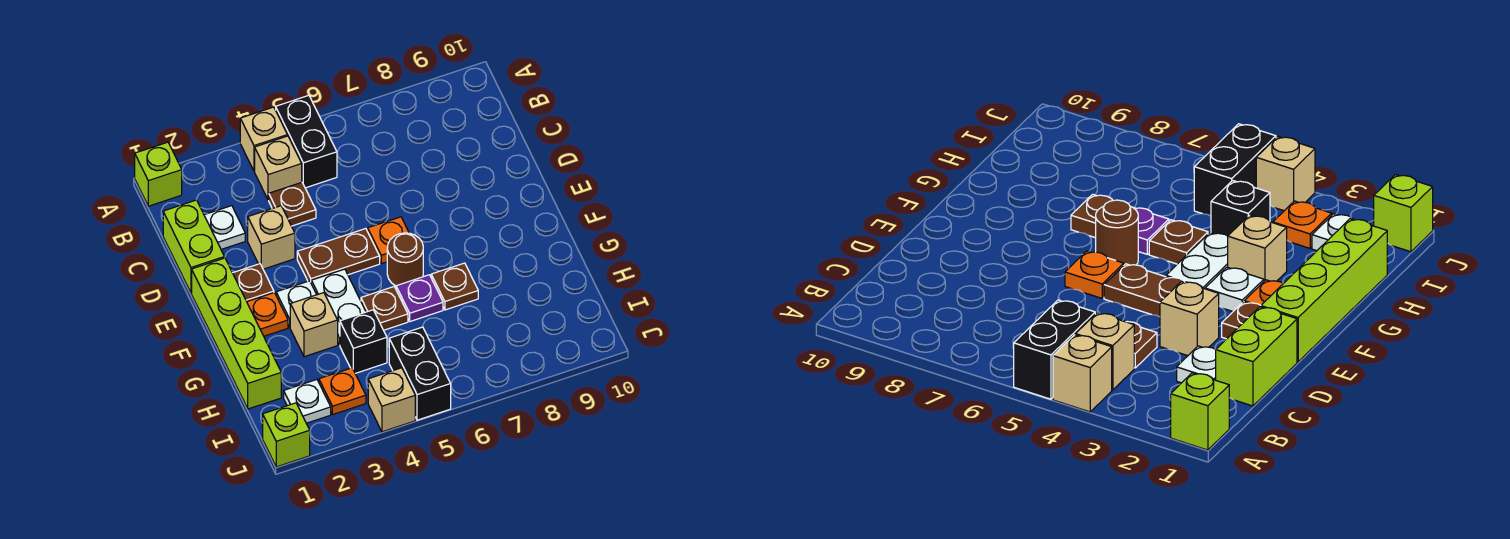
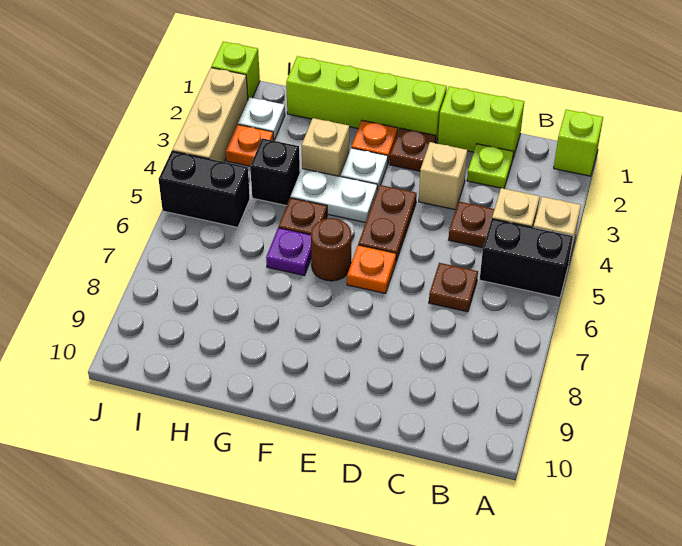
white 1x1 plate [204,206,245,249] -> lime 1x1 plate [467,144,513,189]
brown 1x1 plate [431,263,478,310] -> brown 1x1 plate moved to [429,263,478,312]
tan 1x1 brick [368,368,415,432] -> tan 1x3 brick [172,68,248,162]

